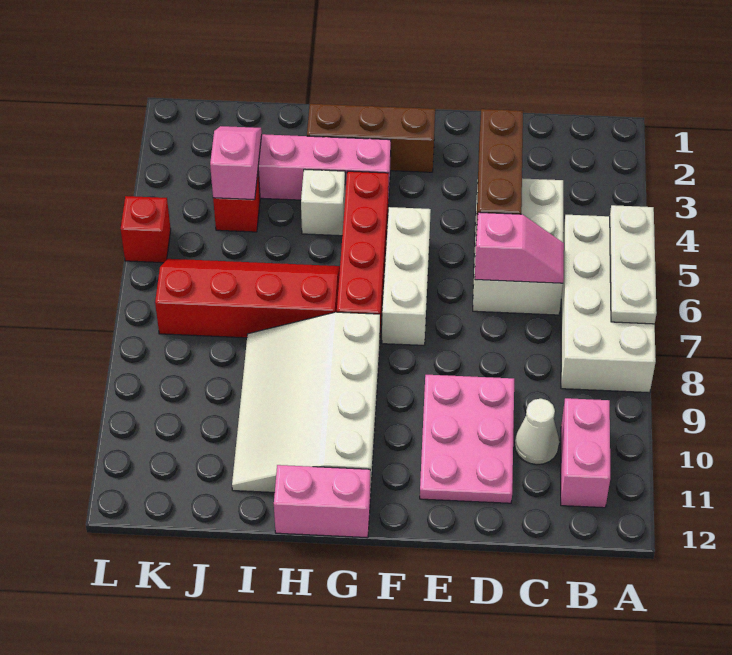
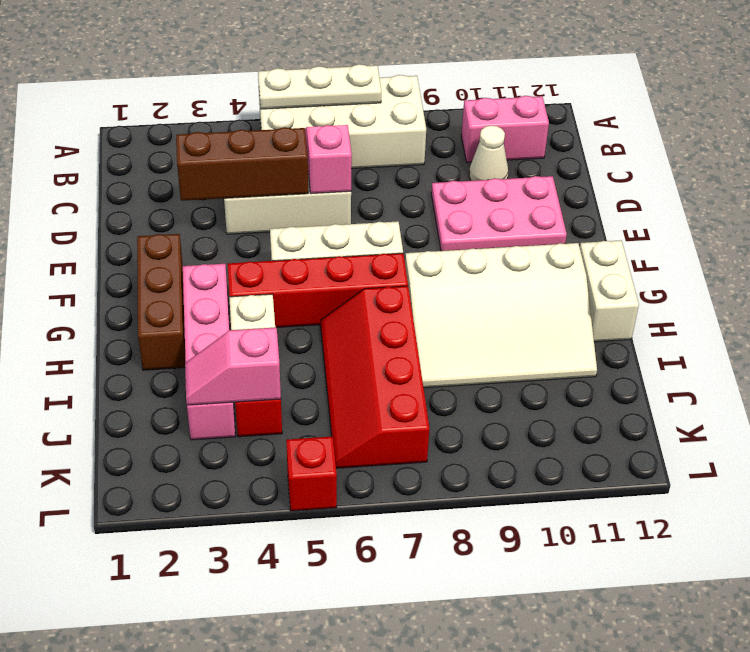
pink 1x2 brick [274,465,370,538] -> white 1x2 brick [580,240,639,342]

